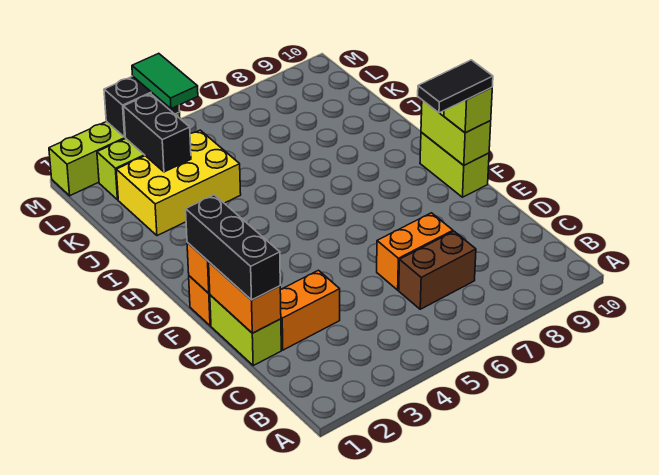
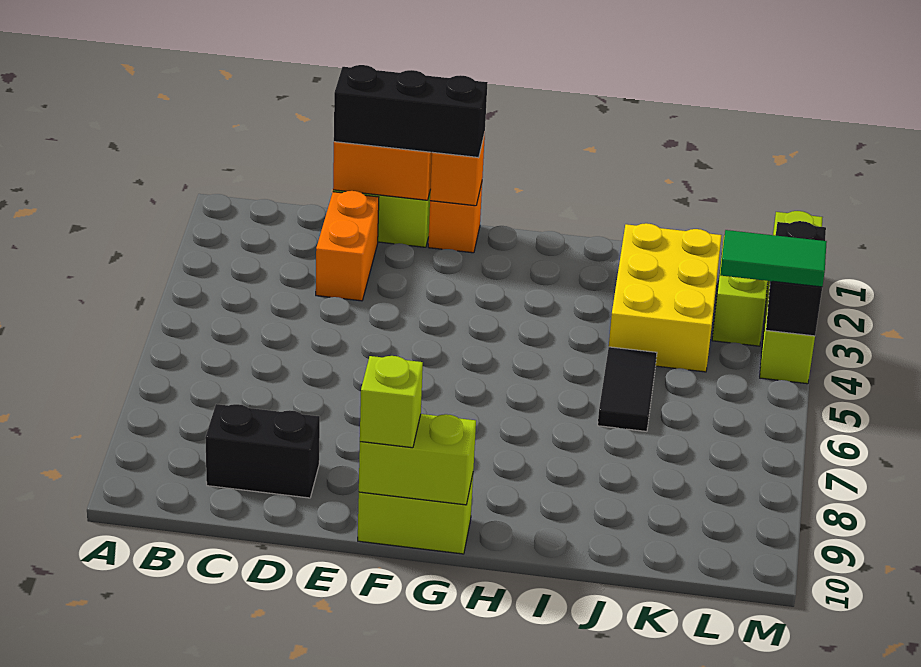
brown 1x2 brick [399,231,476,309] -> none
orange 1x2 brick [377,213,453,290] -> none
black 1x2 tile [418,60,493,113] -> black 1x2 tile moved to [598,347,657,431]
black 1x2 brick [124,94,191,172] -> black 1x2 brick moved to [205,404,320,498]

